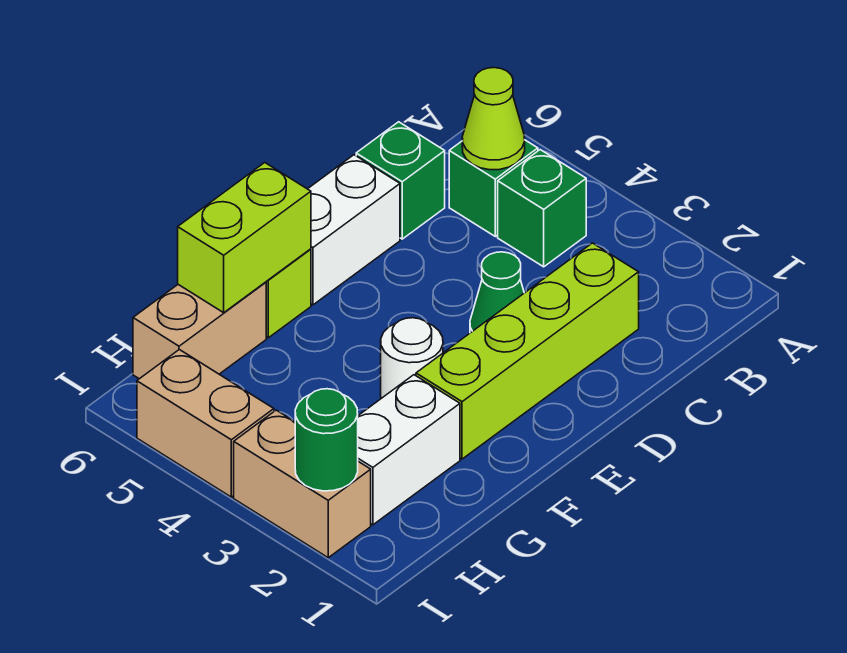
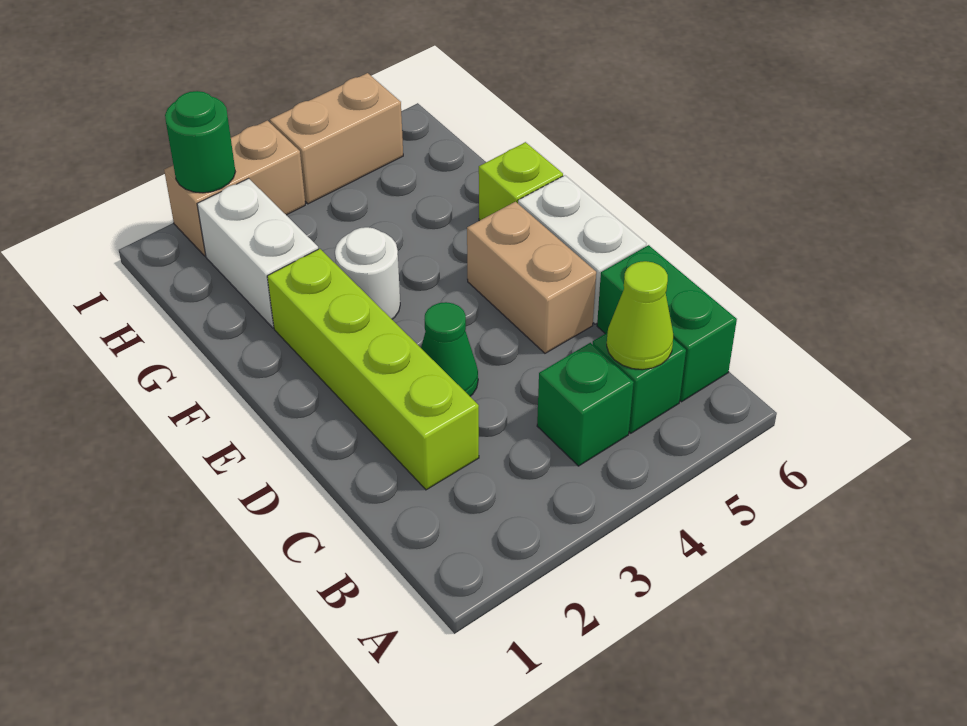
green 1x1 brick [356,122,445,239] -> green 1x2 brick [597,245,737,402]
lime 1x2 brick [178,163,311,313] -> none
tan 1x2 brick [133,282,266,379] -> tan 1x2 brick moved to [467,202,596,353]

